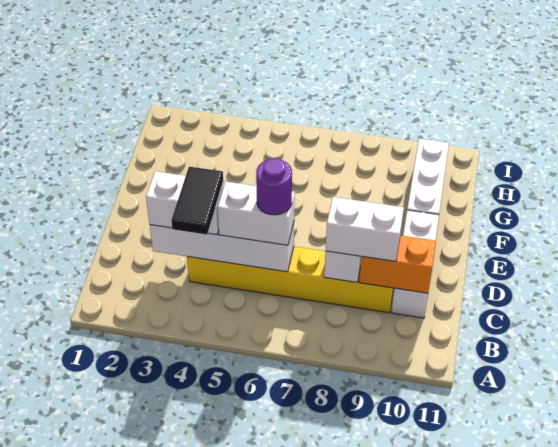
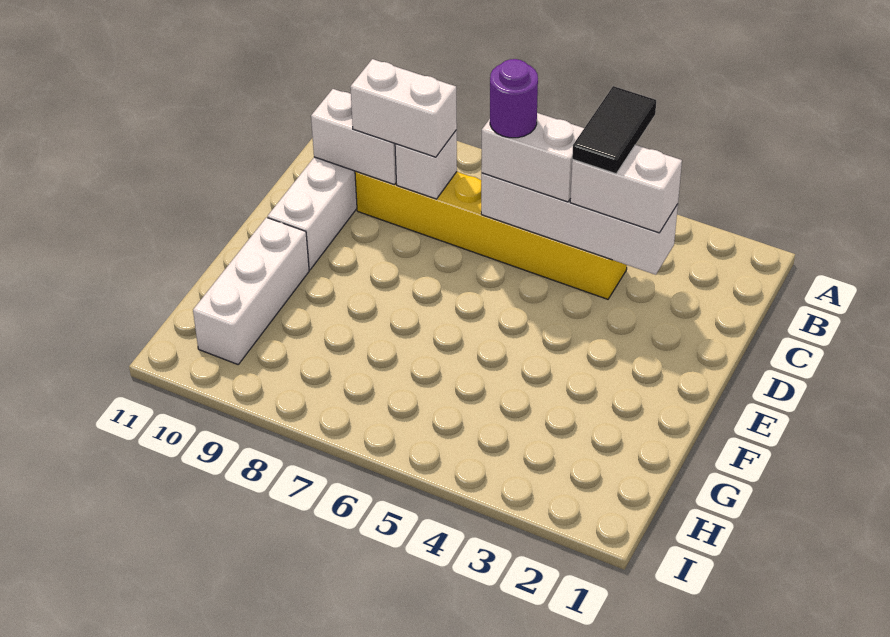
orange 1x2 brick [359,235,436,293] -> white 1x2 brick [311,89,396,185]

